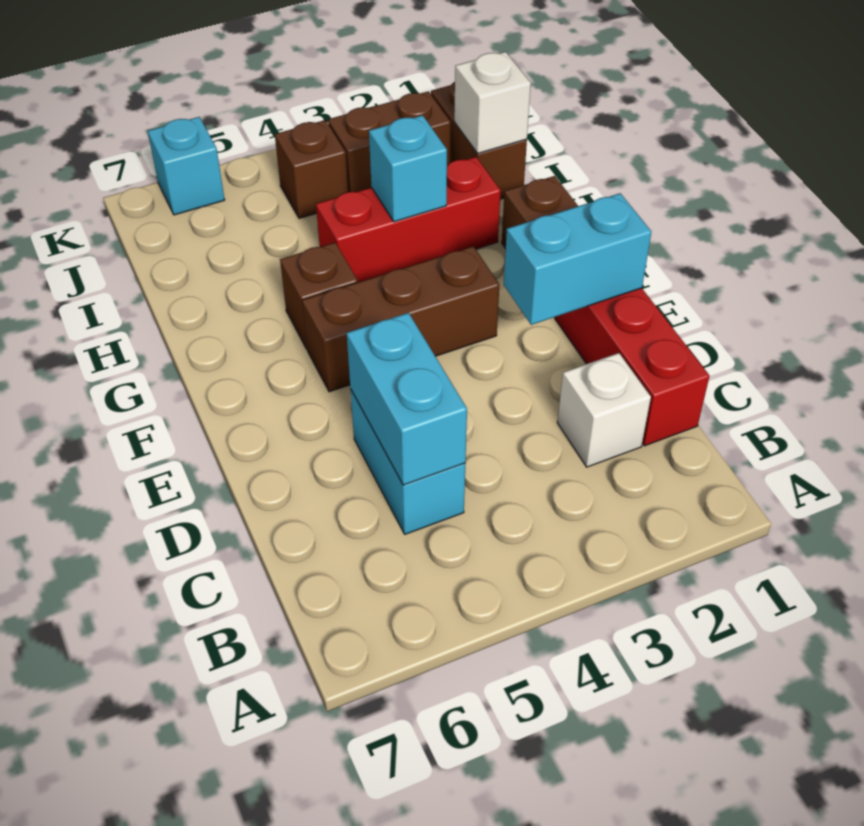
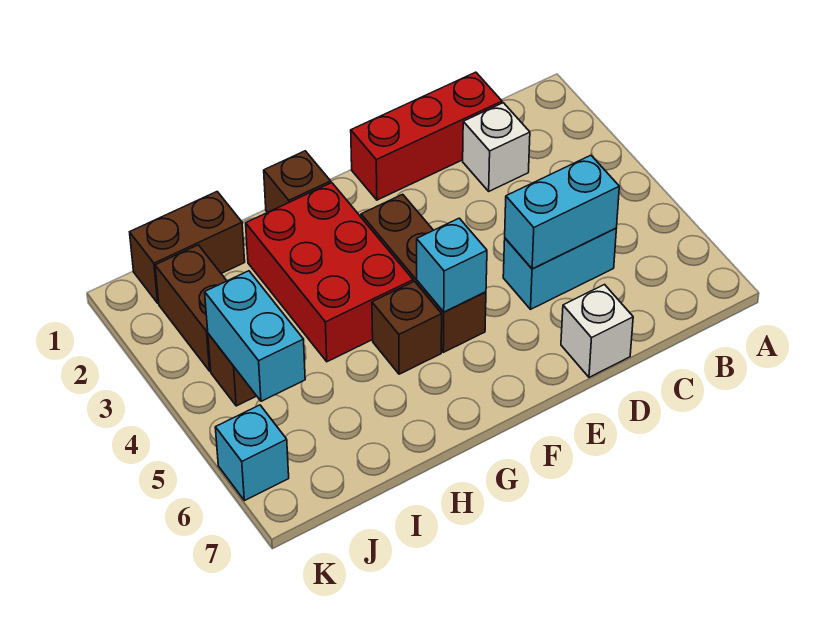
cyan 1x2 brick [504,193,651,325] -> cyan 1x2 brick moved to [205,271,305,401]
red 1x3 brick [316,157,501,282] -> red 2x3 brick [246,183,413,362]
cyan 1x1 brick [369,115,447,222] -> cyan 1x1 brick moved to [417,218,487,312]
white 1x1 brick [454,52,531,153] -> white 1x1 brick moved to [561,285,633,377]

